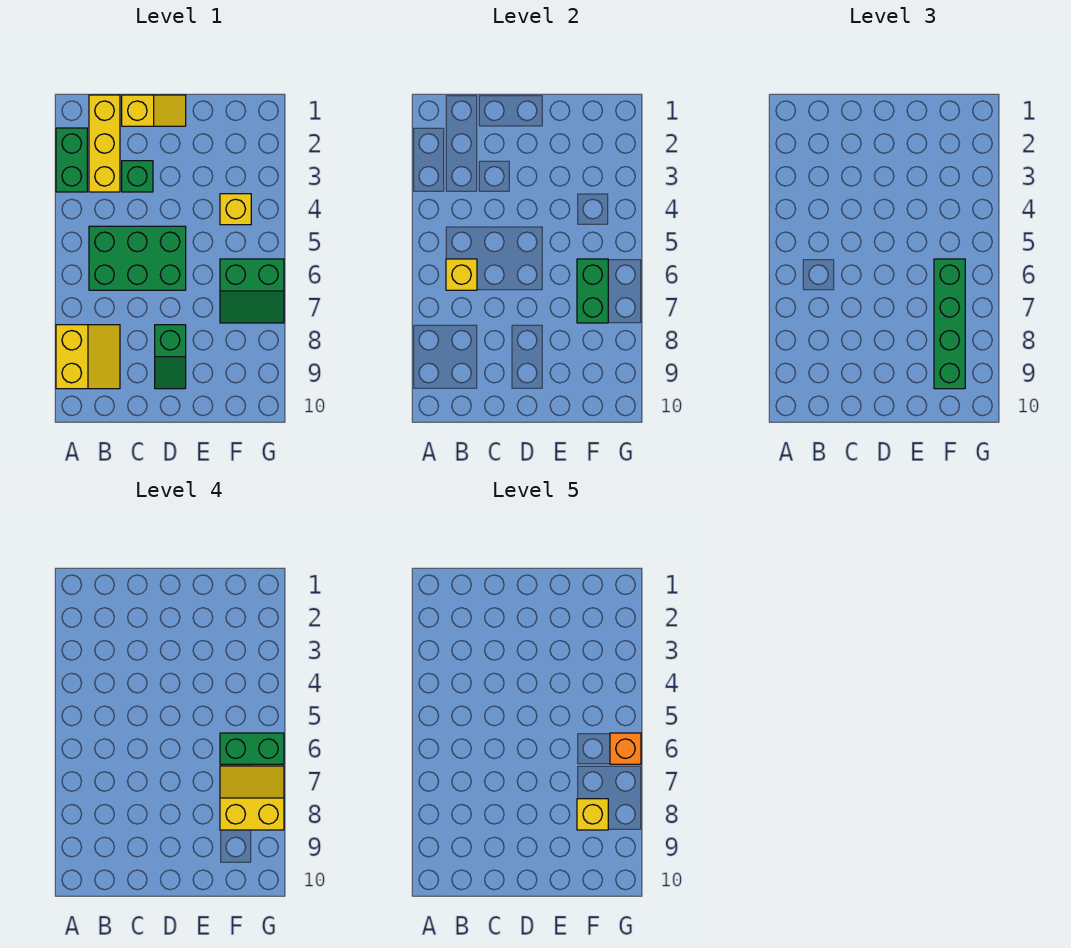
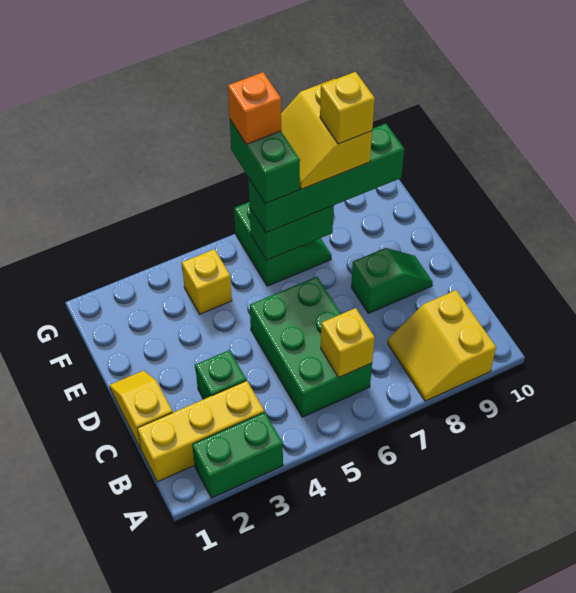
yellow 2x2 slope [56,325,120,389] -> yellow 2x2 slope turned to [388,290,496,401]

